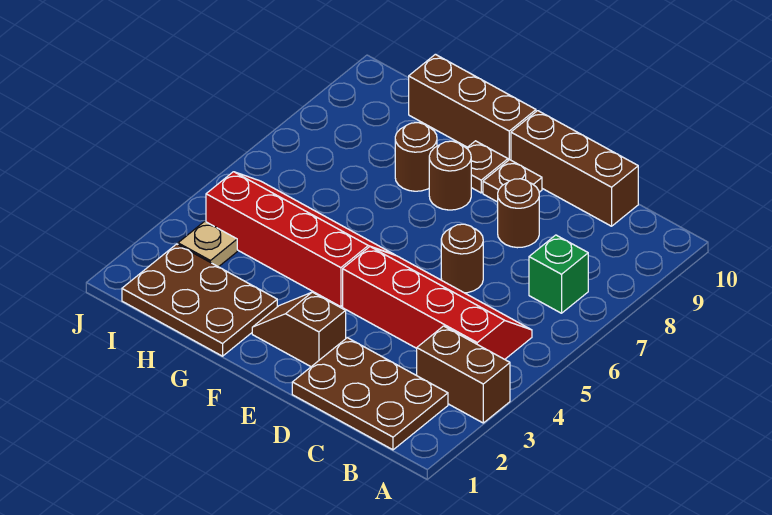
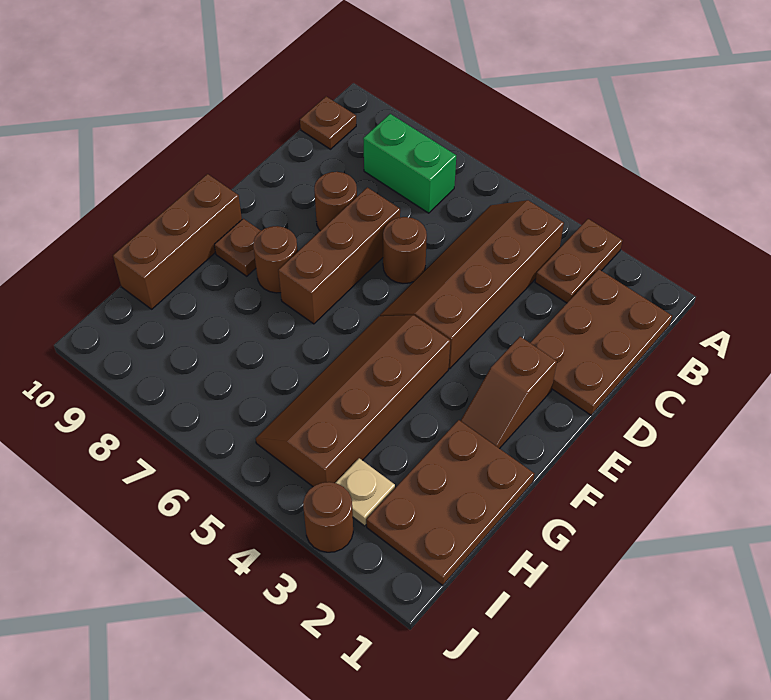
brown 1x2 brick [417,326,510,423] -> brown 1x2 plate [535,219,623,303]
red 2x4 slope [343,247,532,359] -> brown 2x4 slope [380,200,564,369]
green 1x1 brick [529,235,588,313] -> green 1x2 brick [363,114,456,213]
brown 1x3 brick [511,111,638,226] -> brown 1x3 brick moved to [278,187,400,324]
brown 1x1 plate [483,160,542,202] -> brown 1x1 plate moved to [300,96,356,149]
red 2x4 slope [206,172,394,307] -> brown 2x4 slope [256,315,450,487]
brown 1x1 round brick [395,123,437,191] -> brown 1x1 round brick moved to [303,482,353,552]

